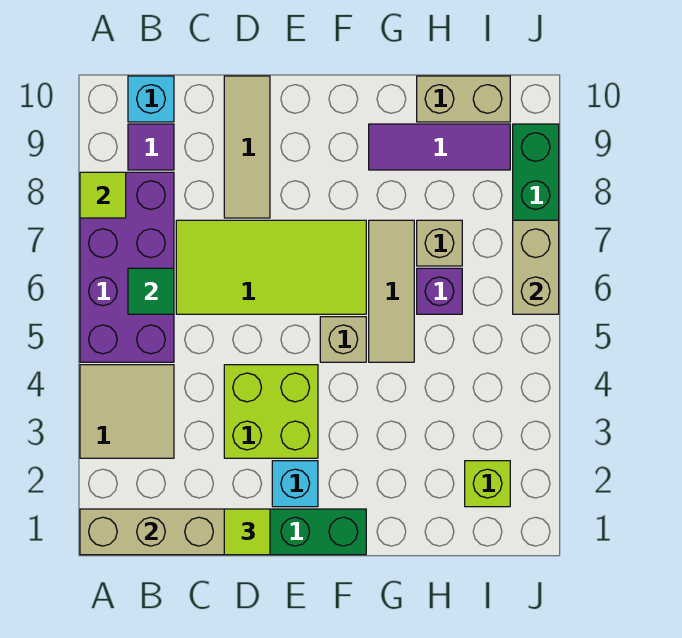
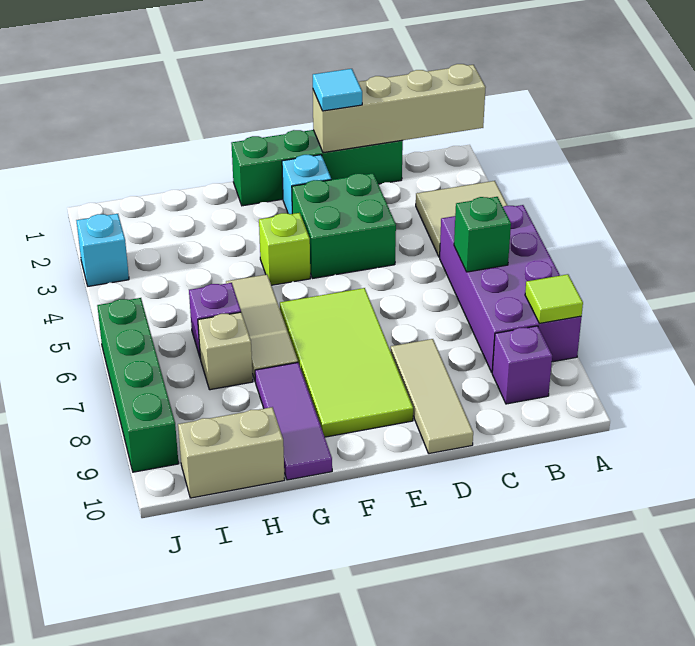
green 1x1 tile [128,268,174,314] -> green 1x1 brick [454,197,511,272]
purple 1x1 tile [128,124,174,170] -> purple 1x1 brick [492,326,552,404]
cyan 1x1 brick [128,76,174,122] -> cyan 1x1 brick moved to [76,214,129,286]
lime 2x4 tile [176,220,366,314] -> lime 2x4 tile turned to [280,288,413,437]
lime 1x1 tile [224,509,270,555] -> cyan 1x1 tile [313,69,362,111]
lime 2x2 brick [224,365,318,458] -> green 2x2 brick [292,173,396,278]
tan 1x1 brick [320,317,366,362] -> none
purple 1x3 tile [369,124,510,170] -> purple 1x3 tile turned to [255,363,332,480]
lime 1x1 brick [465,461,510,507] -> lime 1x1 brick moved to [259,213,310,285]
tan 1x2 brick [513,220,559,314] -> none

